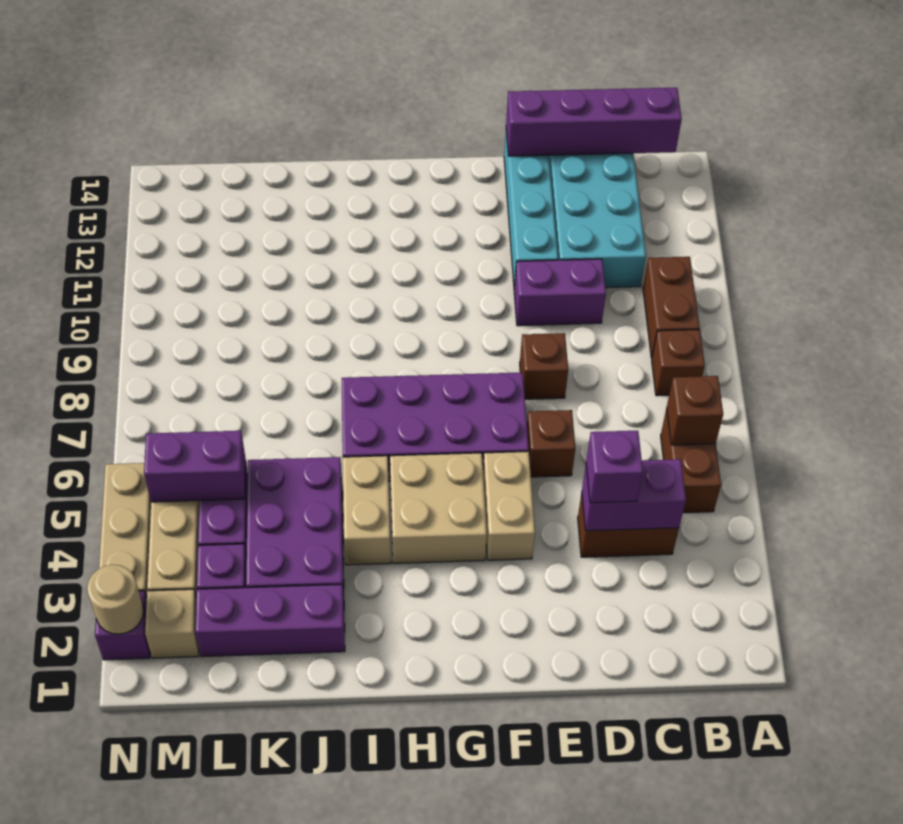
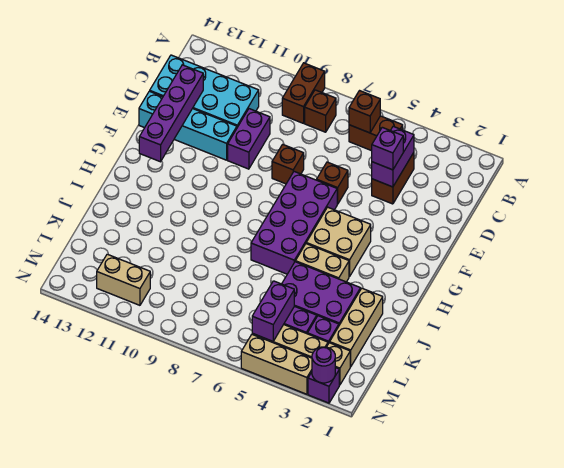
brown 1x2 brick [643,257,700,358] -> brown 1x2 brick turned to [282,63,325,123]
purple 1x4 brick [506,88,682,156] -> purple 1x4 brick moved to [139,65,203,162]
tan 1x2 brick [483,451,535,560] -> tan 1x2 brick moved to [97,254,150,305]
purple 1x3 brick [195,584,345,657] -> tan 1x3 brick [330,288,383,367]
tan 1x1 round brick [87,565,144,634] -> purple 1x1 round brick [312,347,335,383]

